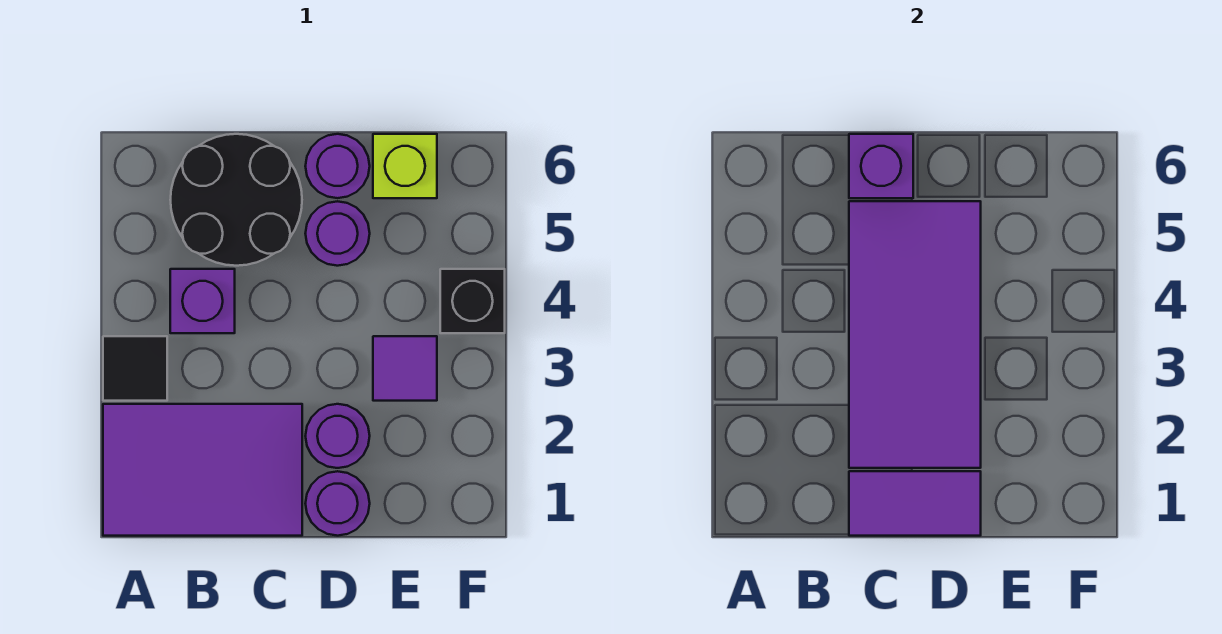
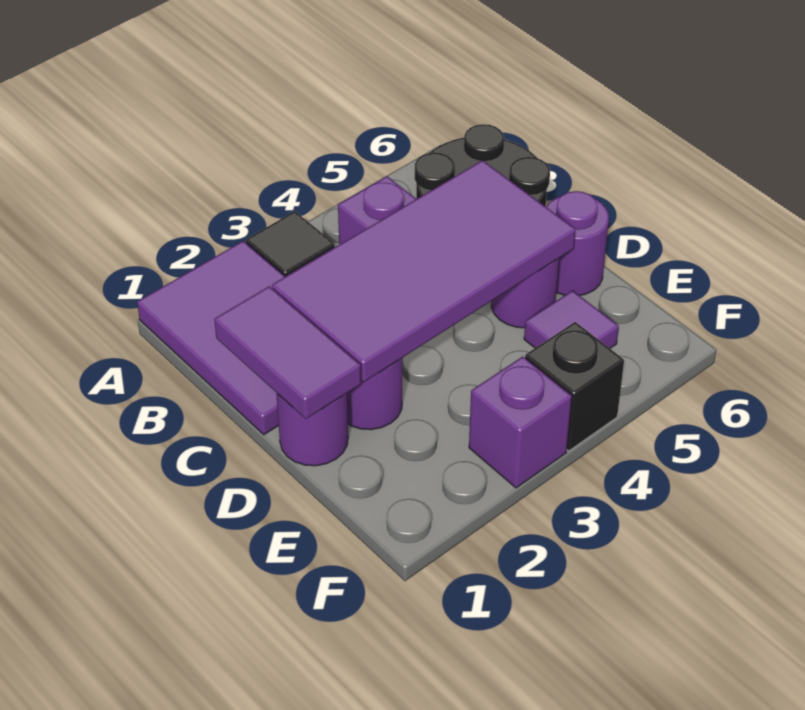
purple 1x1 brick [849,134,913,198] -> purple 1x1 brick moved to [469,356,572,488]
purple 1x1 tile [373,336,437,401] -> purple 1x1 tile moved to [524,291,619,348]
lime 1x1 brick [373,134,437,198] -> none

